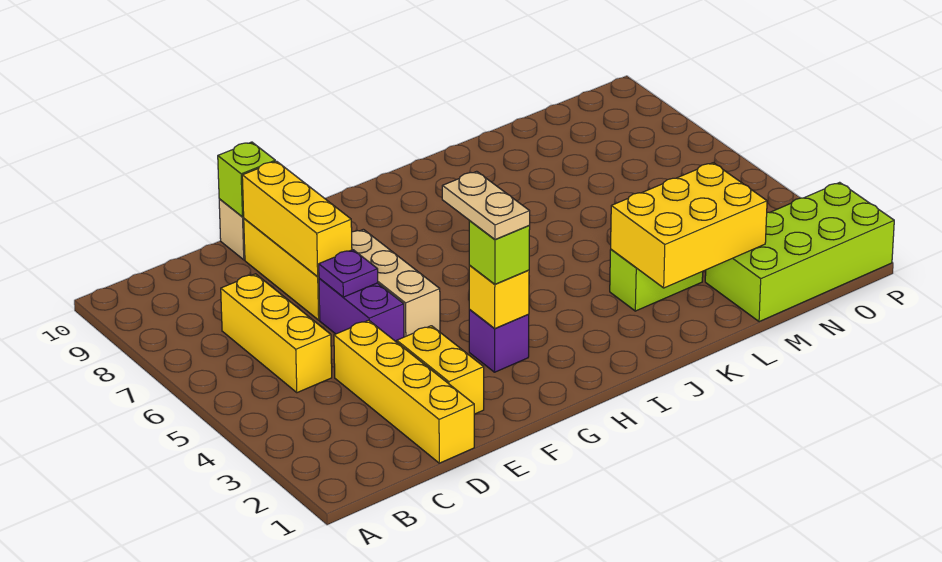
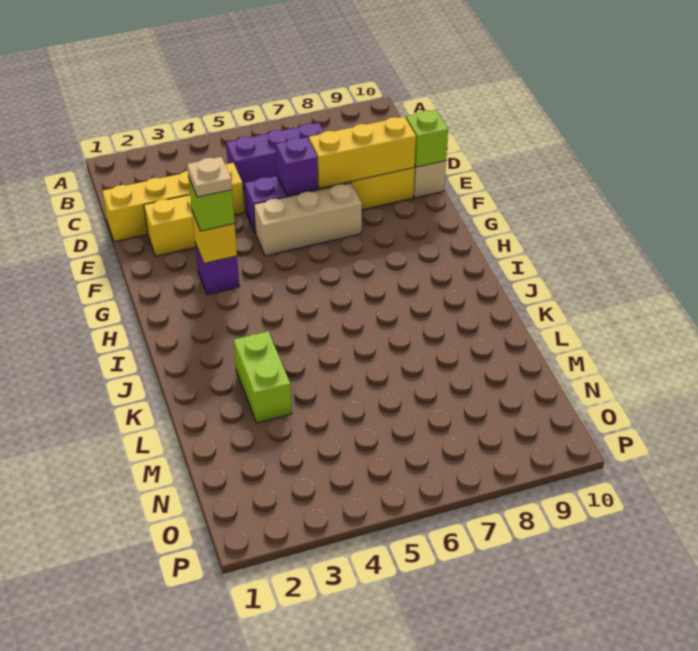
yellow 1x3 brick [221,274,332,393] -> purple 1x3 brick [226,123,324,190]
purple 1x1 plate [319,250,378,297] -> purple 1x1 brick [276,137,318,195]
tan 1x2 plate [442,171,530,240] -> tan 1x1 plate [187,157,232,197]
yellow 2x3 brick [611,163,767,288] -> none
lime 2x4 brick [705,182,894,322] -> none

